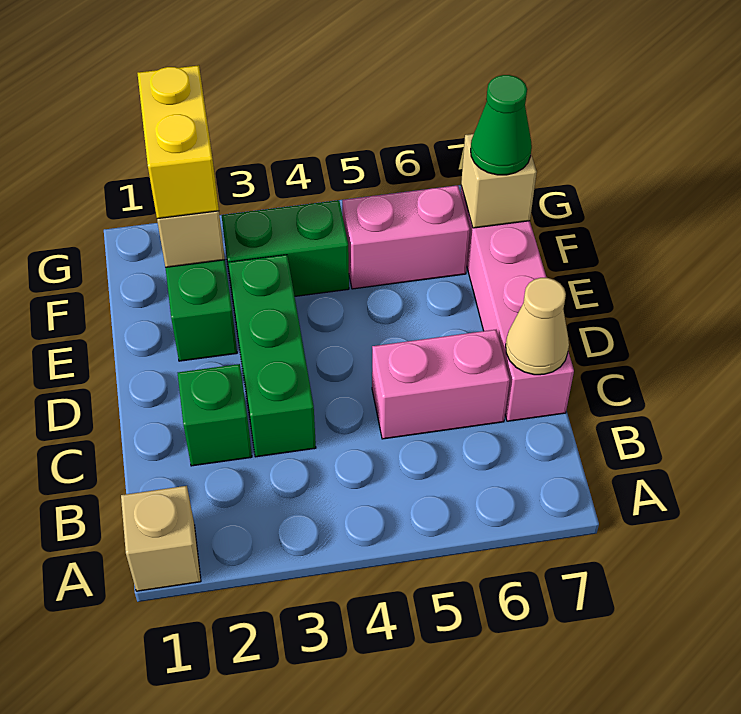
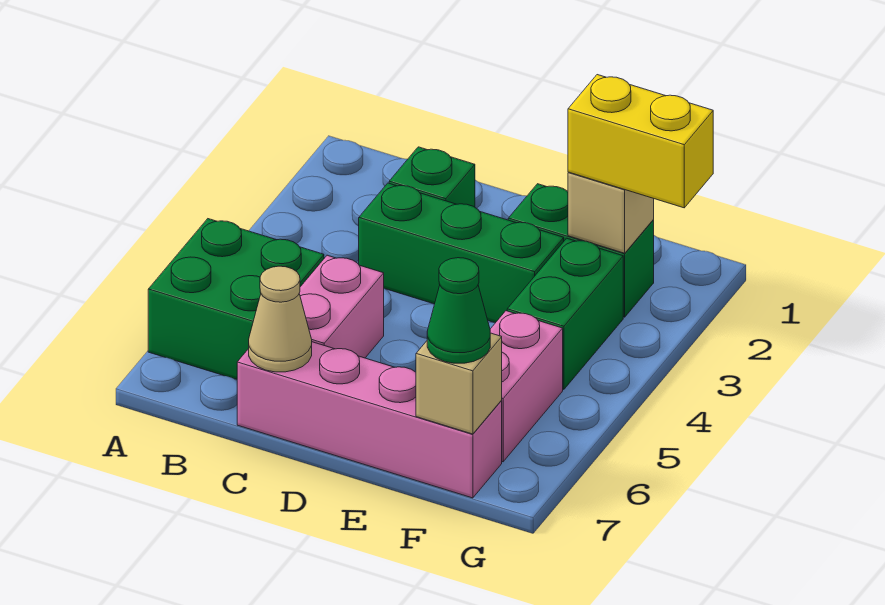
tan 1x1 brick [121,486,201,591] -> none
none -> green 2x2 brick [148,219,324,379]

